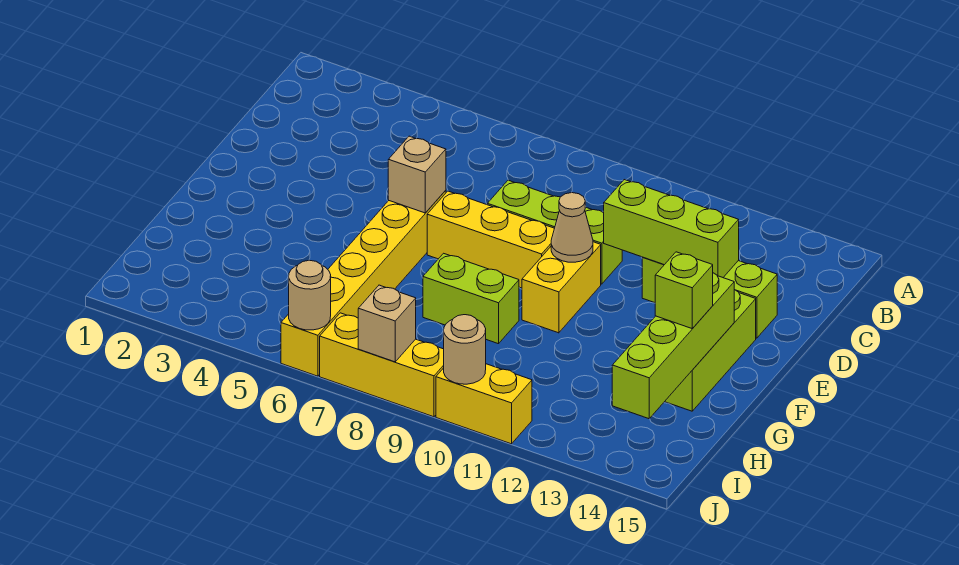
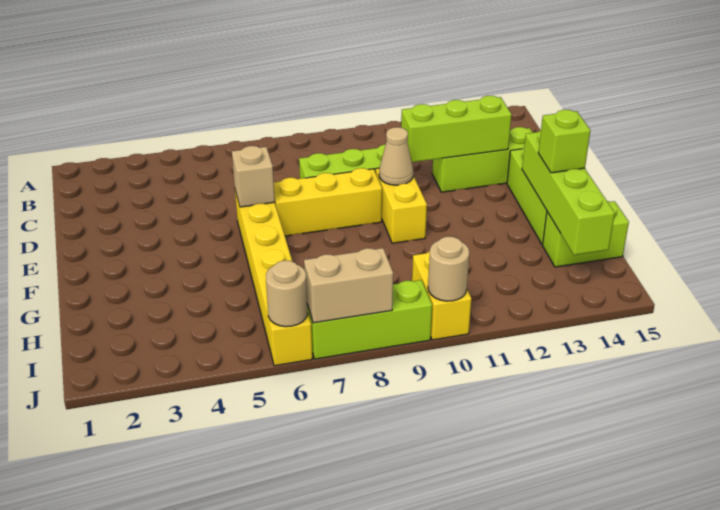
lime 1x2 brick [423,253,519,344] -> lime 1x2 brick moved to [543,201,629,267]
yellow 1x3 brick [320,313,444,417] -> lime 1x3 brick [307,280,432,359]
tan 1x1 brick [358,285,416,362] -> tan 1x2 brick [304,248,393,323]
yellow 1x2 brick [436,364,532,444] -> yellow 1x2 brick turned to [412,251,471,340]

